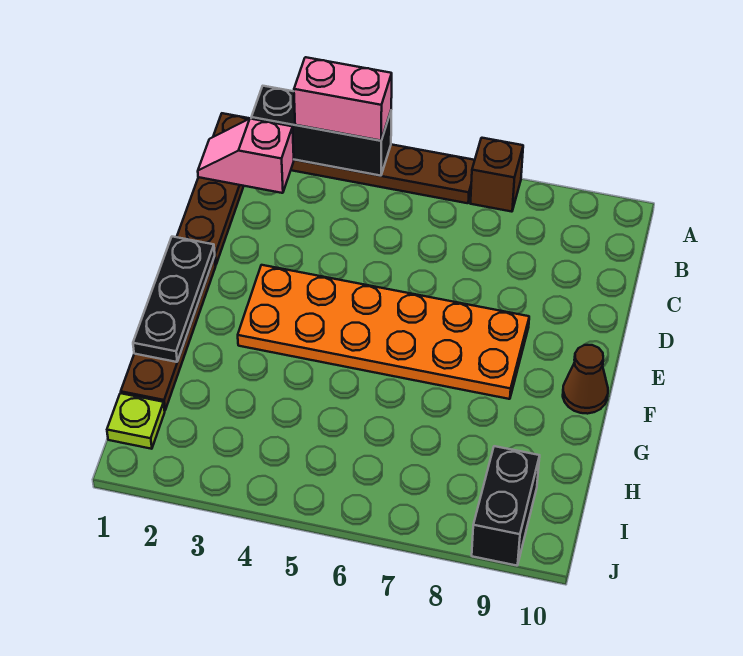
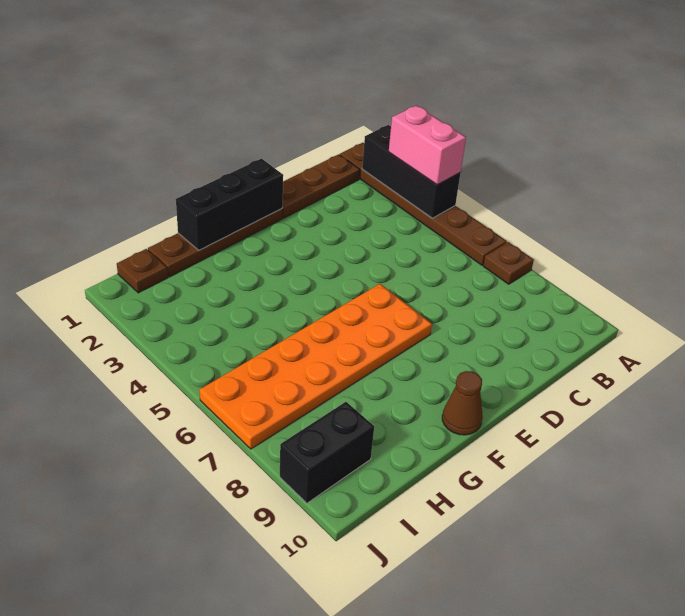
brown 1x1 brick [471,138,523,212] -> brown 1x1 plate [483,242,534,284]
pink 1x2 slope [198,119,294,193] -> none
black 1x3 plate [133,237,215,362] -> black 1x3 brick [176,159,283,250]
orange 2x6 plate [238,265,529,399] -> orange 2x6 plate turned to [199,284,432,449]
lime 1x1 plate [107,393,165,449] -> brown 1x1 plate [117,249,168,293]

